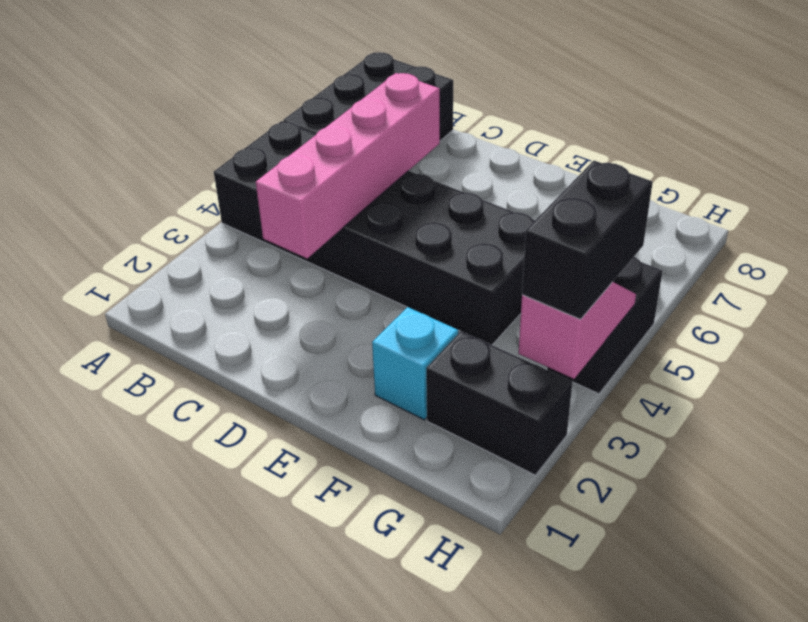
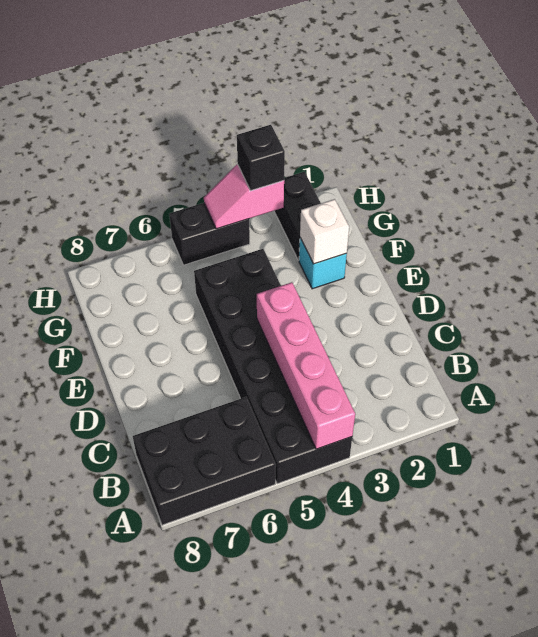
pink 1x4 brick [256,73,440,258] -> pink 1x4 brick turned to [257,282,355,449]
none -> white 1x1 brick [300,199,349,264]
black 1x2 brick [522,161,653,319] -> black 1x1 brick [237,125,285,191]

